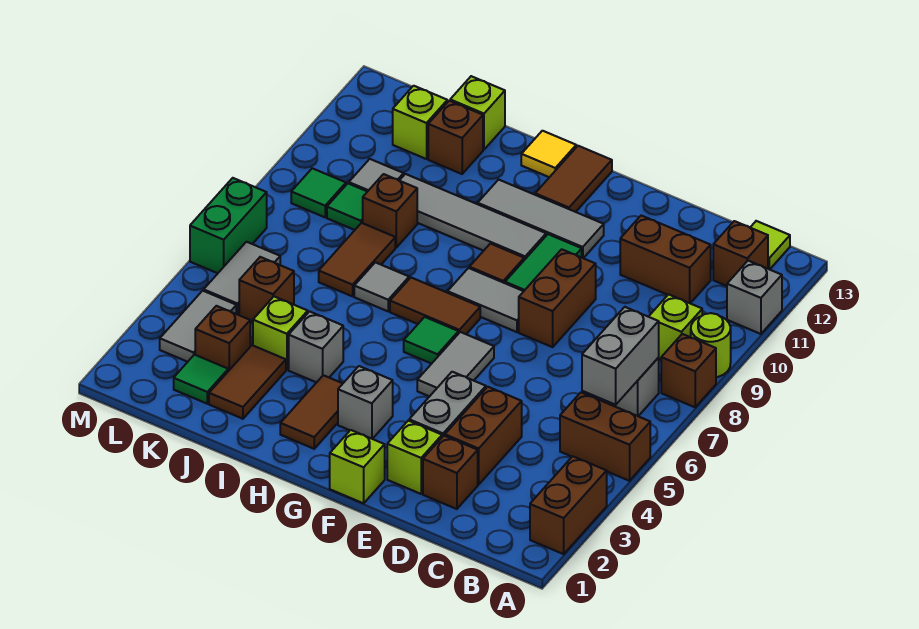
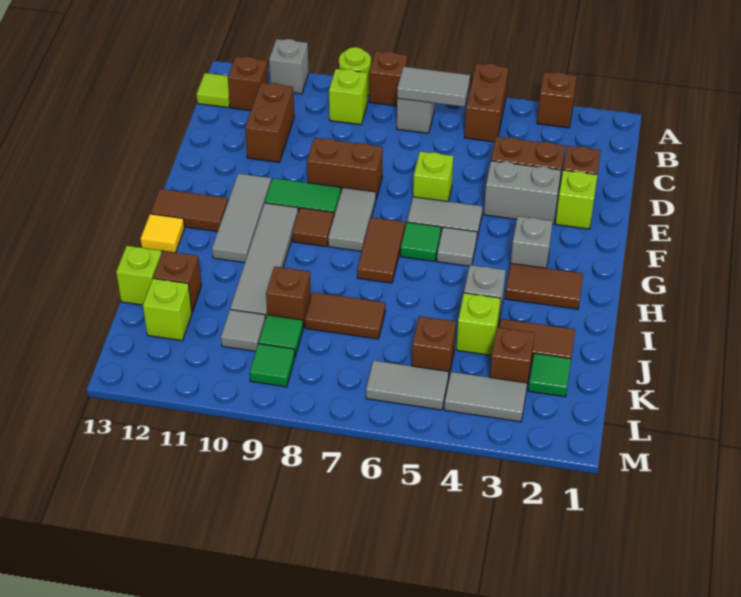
brown 1x2 brick [530,456,607,554] -> brown 1x1 brick [537,72,577,128]
grey 1x2 brick [582,307,659,405] -> grey 1x2 tile [397,67,470,107]
lime 1x1 brick [330,430,385,503] -> lime 1x1 brick moved to [413,152,453,202]
grey 1x1 tile [354,262,409,311] -> grey 1x1 tile moved to [437,227,477,266]
green 1x2 brick [190,178,267,273] -> none

